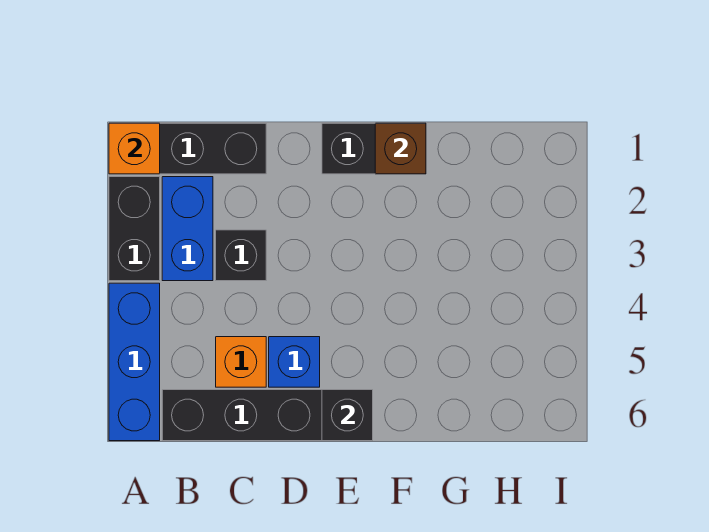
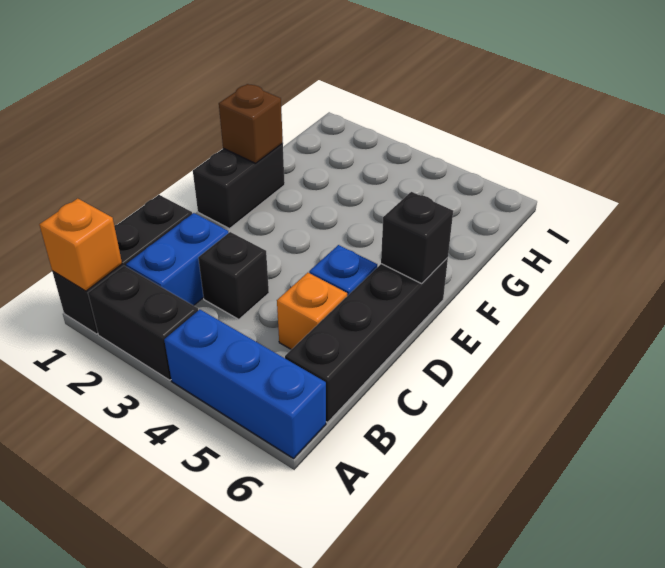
blue 1x2 brick [162,177,213,281] -> blue 1x2 brick turned to [126,213,228,306]

